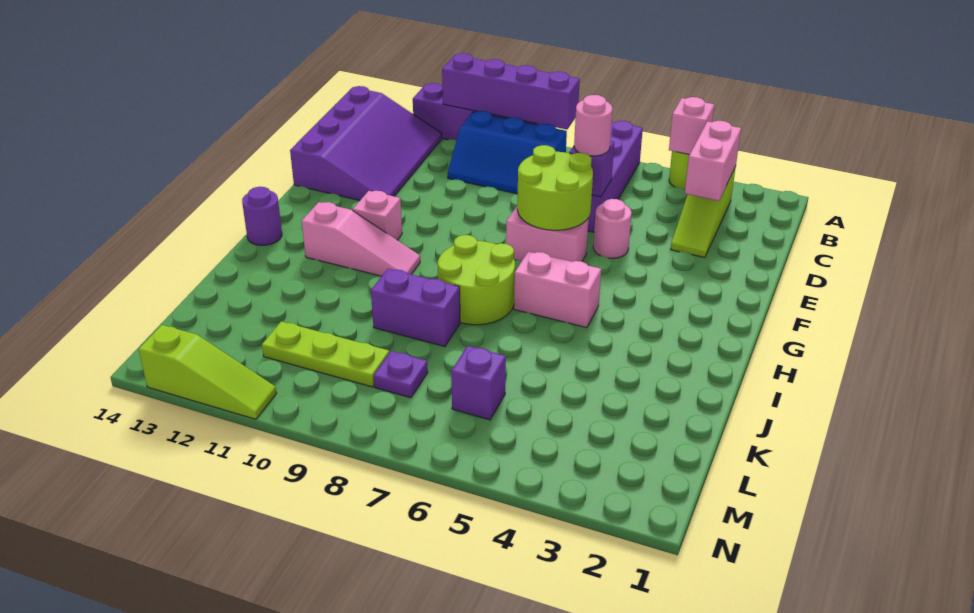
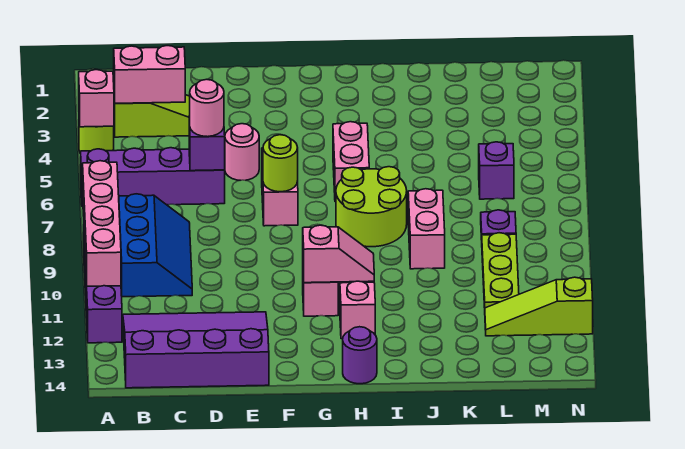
purple 1x4 brick [442,53,580,129] -> pink 1x4 brick [83,161,121,286]
lime 2x2 round brick [517,145,593,230] -> lime 1x1 round brick [263,135,298,192]
none -> pink 1x2 slope [303,225,374,283]
purple 1x2 brick [371,269,460,347] -> pink 1x2 brick [408,189,445,269]
lime 1x3 slope [139,325,276,419] -> lime 1x3 slope turned to [485,277,593,336]

